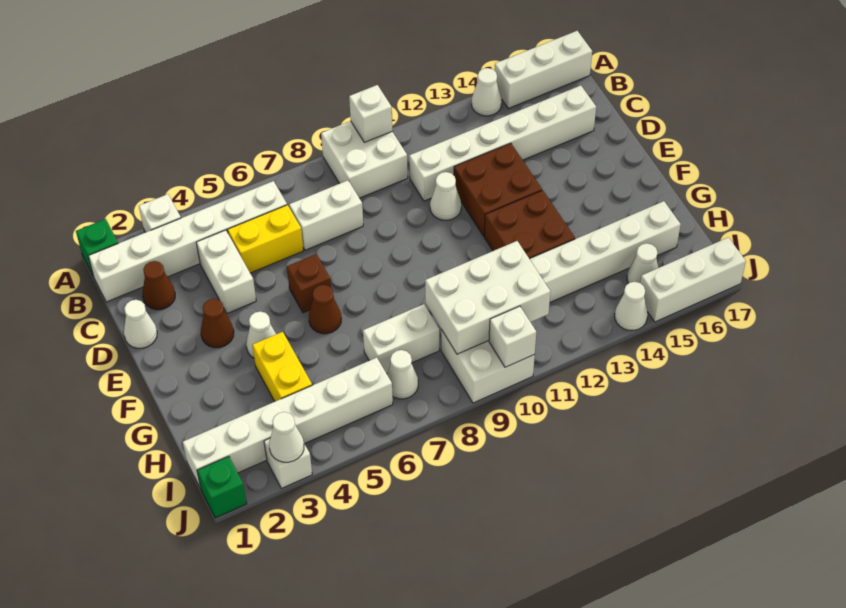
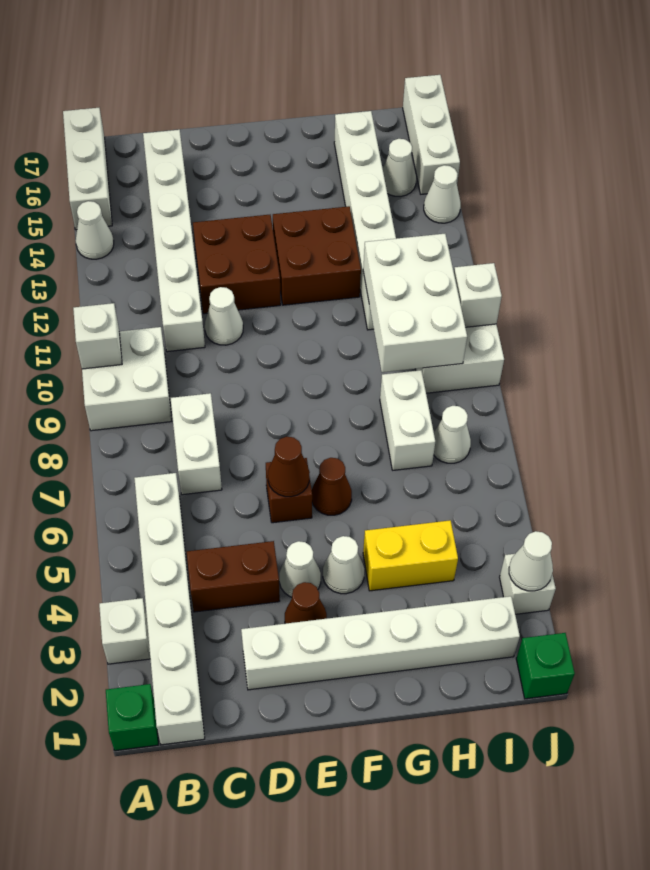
brown 1x1 cone [142,261,175,310] -> brown 1x1 cone moved to [268,437,310,497]
white 1x2 brick [196,230,256,313] -> brown 1x2 brick [187,541,280,612]
yellow 1x2 brick [228,205,303,273] -> none
white 1x1 cone [124,300,157,348] -> white 1x1 cone moved to [279,541,321,597]
white 1x6 brick [183,358,393,489] -> white 1x6 brick turned to [241,596,520,690]

